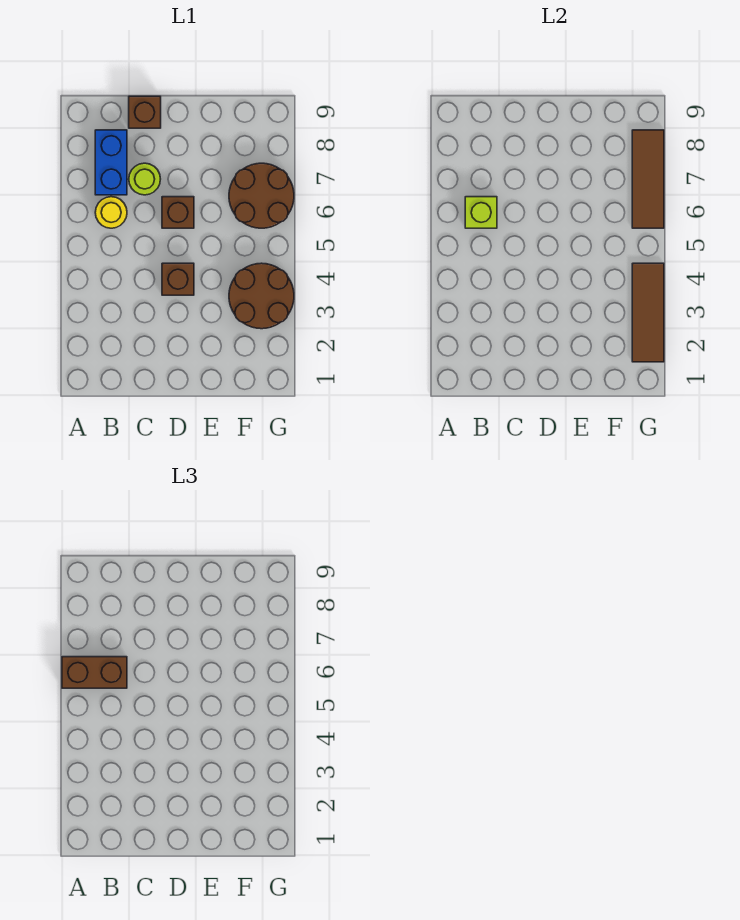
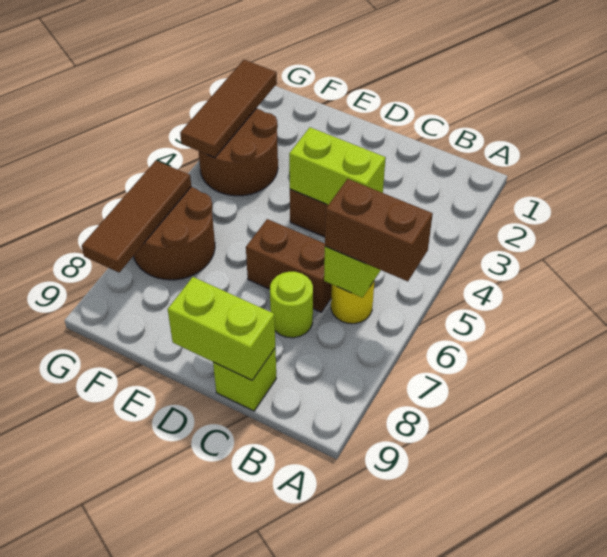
blue 1x2 brick [95,130,127,195] -> none
none -> lime 1x2 brick [289,127,386,205]
brown 1x1 brick [129,96,161,128] -> lime 1x1 brick [213,349,276,411]
none -> lime 1x2 brick [168,277,275,380]
brown 1x1 brick [162,197,194,228] -> brown 1x2 brick [246,219,332,312]

